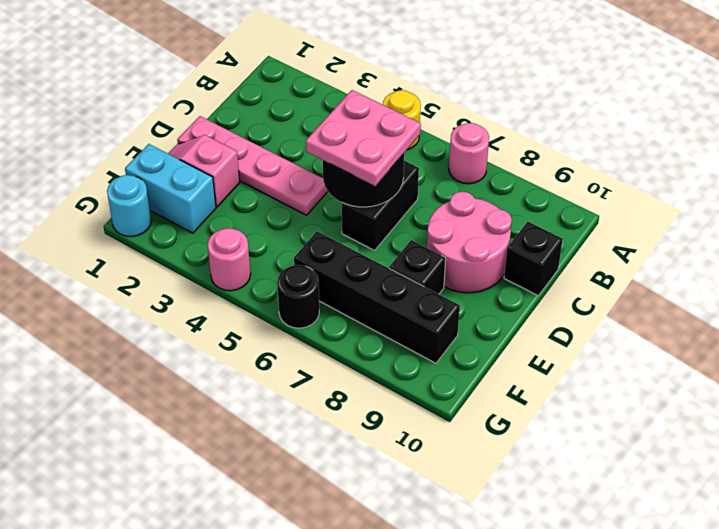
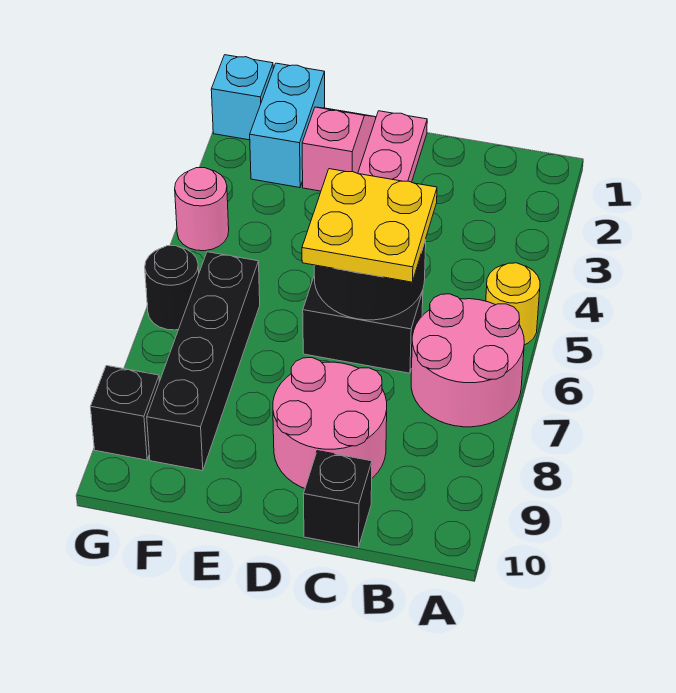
pink 1x1 round brick [449,123,489,184] -> pink 2x2 round brick [411,294,524,427]
pink 2x2 plate [306,90,421,186] -> yellow 2x2 plate [302,169,437,282]
black 1x1 brick [389,240,446,294] -> black 1x1 brick moved to [90,366,159,460]
cyan 1x1 round brick [107,175,151,237] -> cyan 1x1 brick [211,55,273,140]

